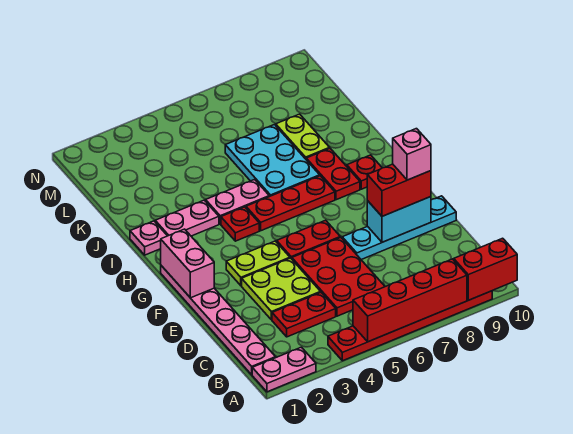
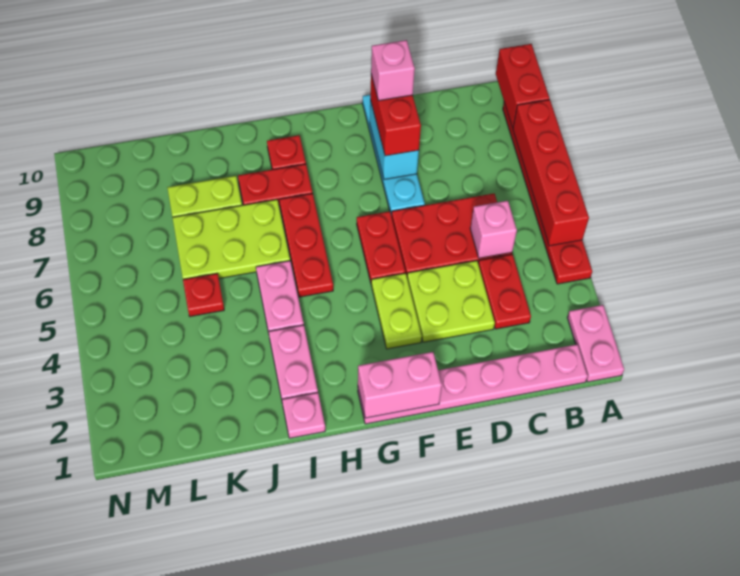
none -> pink 1x1 brick [470,201,517,258]
red 1x1 plate [221,207,259,241] -> red 1x1 plate moved to [183,273,224,317]
cyan 2x3 plate [225,125,320,197] -> lime 2x3 plate [172,199,290,279]

